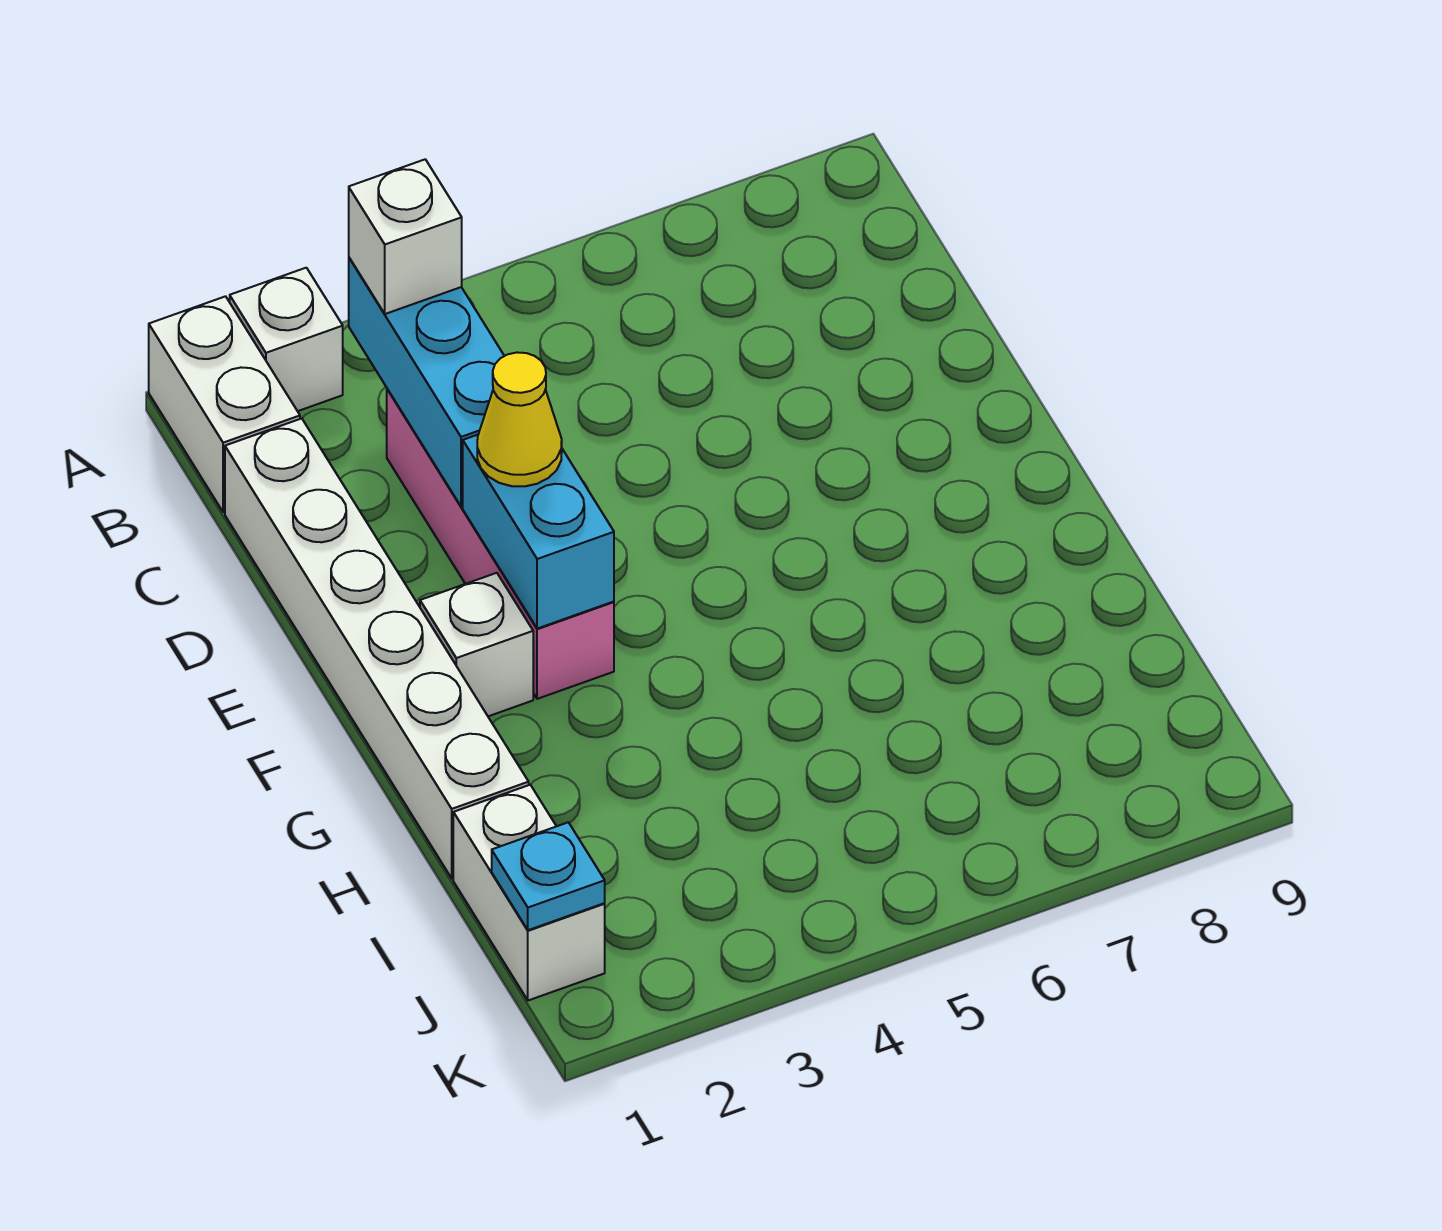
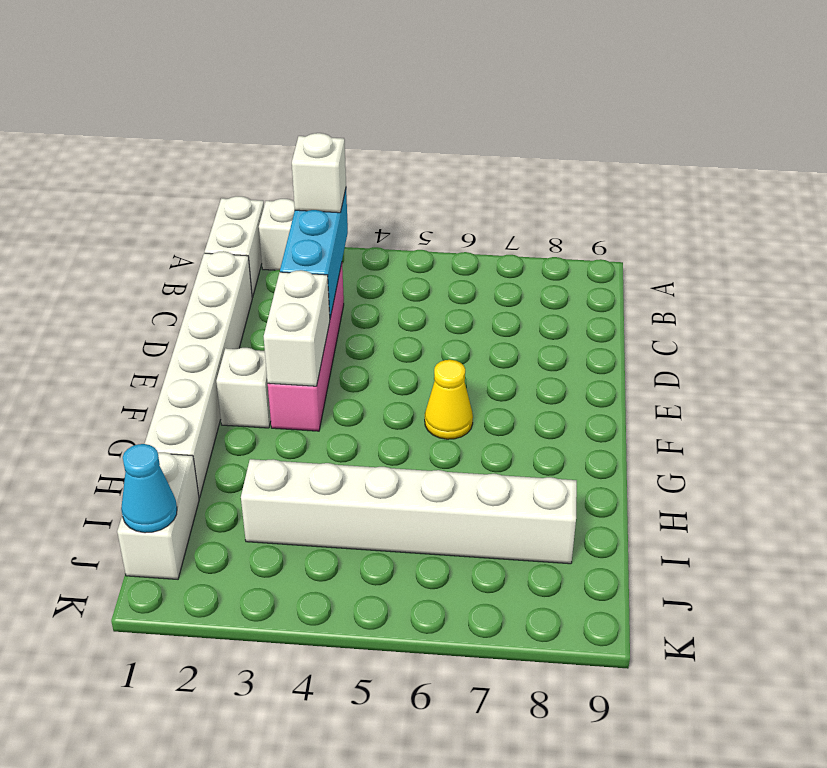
cyan 1x2 brick [463,435,614,629] -> white 1x2 brick [264,270,330,386]
yellow 1x1 cone [477,352,562,486] -> yellow 1x1 cone moved to [425,360,473,439]
none -> white 1x6 brick [241,459,577,564]
cyan 1x1 plate [492,822,605,930] -> cyan 1x1 cone [121,444,177,533]

